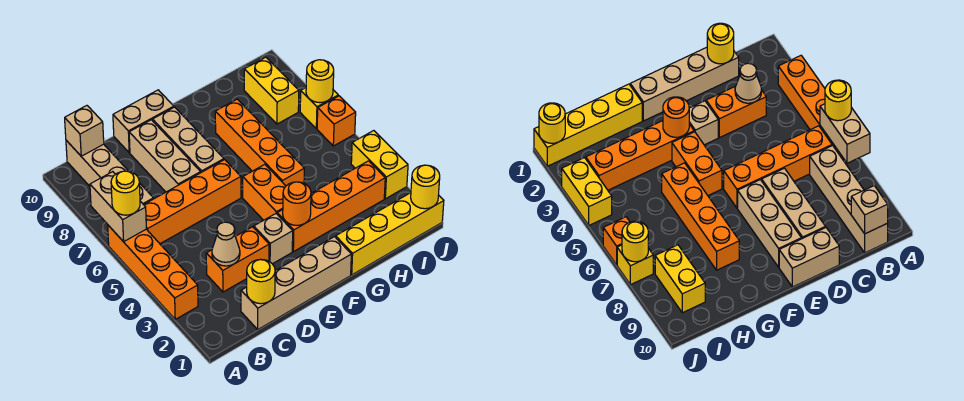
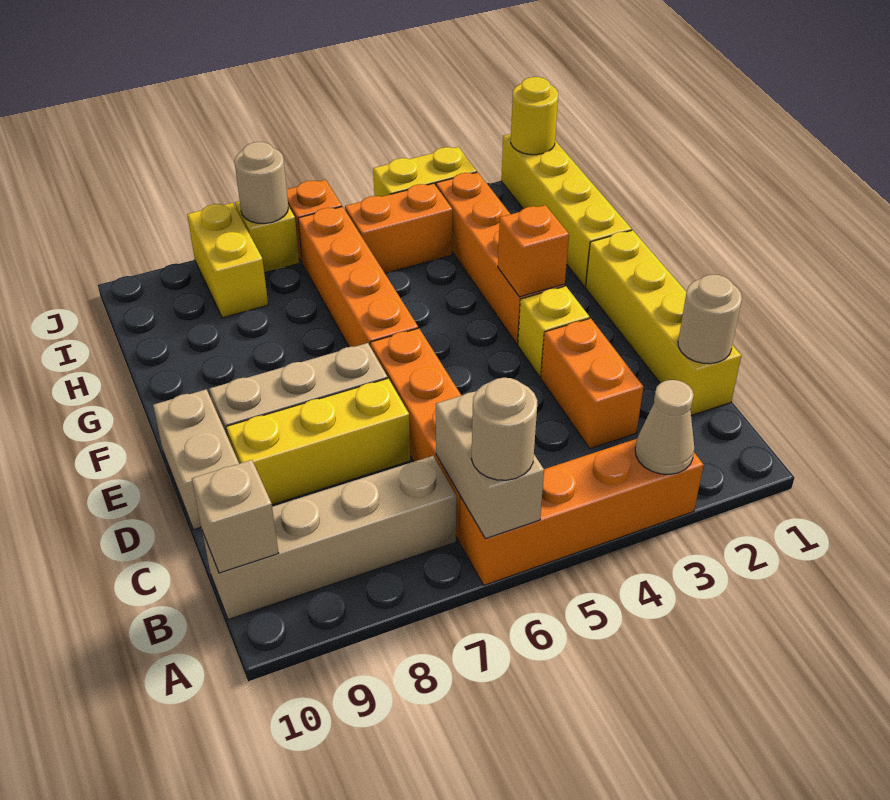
tan 1x2 brick [90,172,146,242] -> tan 1x2 brick turned to [436,391,544,539]
yellow 1x1 round brick [111,171,140,215] -> tan 1x1 round brick [471,378,537,480]
tan 1x4 brick [241,237,351,329] -> yellow 1x4 brick [586,230,741,415]
yellow 1x1 round brick [247,259,275,304] -> tan 1x1 round brick [678,275,742,364]
tan 1x1 cone [212,222,240,266] -> tan 1x1 cone moved to [635,380,695,474]
tan 1x3 brick [129,120,201,192] -> yellow 1x3 brick [226,379,410,505]
tan 1x1 brick [254,214,293,264] -> yellow 1x1 brick [518,286,590,377]
orange 1x1 round brick [283,182,311,225] -> orange 1x1 brick [498,205,569,297]
orange 1x2 brick [243,164,286,220] -> orange 1x2 brick moved to [345,183,452,273]
orange 1x4 brick [215,99,304,186] -> orange 1x4 brick turned to [298,207,418,347]
yellow 1x2 brick [244,57,299,124] -> yellow 1x2 brick turned to [187,203,268,318]
yellow 1x1 round brick [306,60,334,103] -> tan 1x1 round brick [234,142,288,224]

